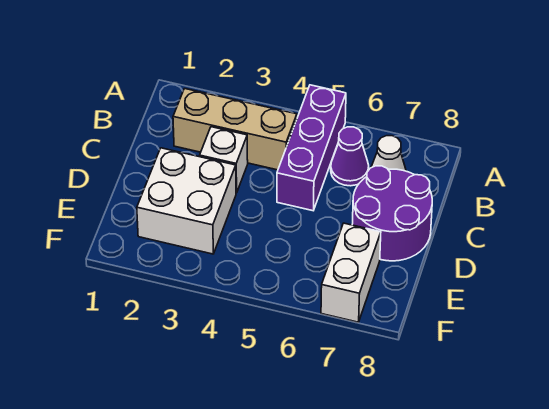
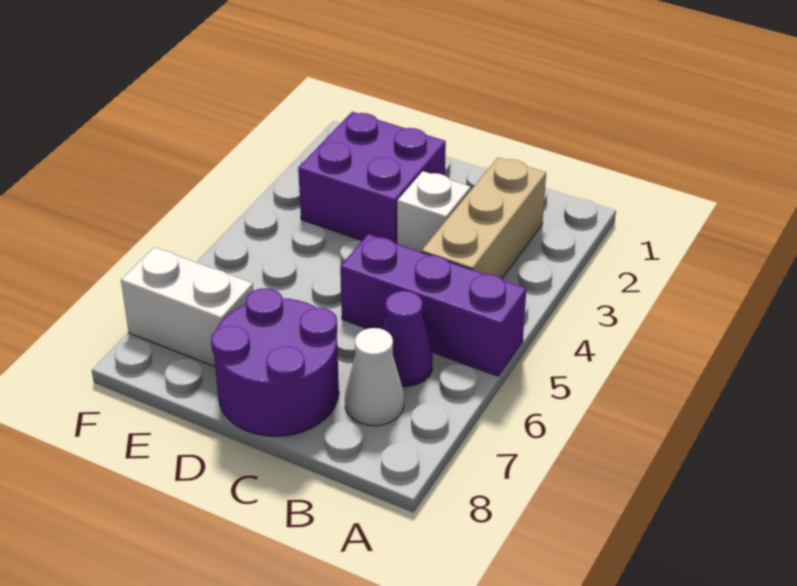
white 2x2 brick [137,148,236,254] -> purple 2x2 brick [298,112,446,244]

